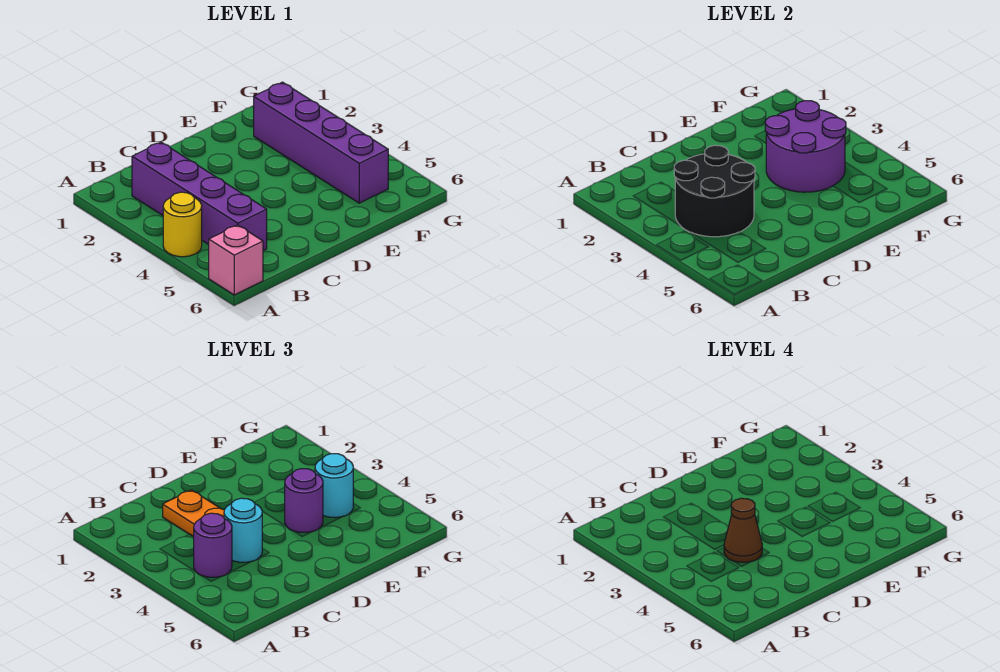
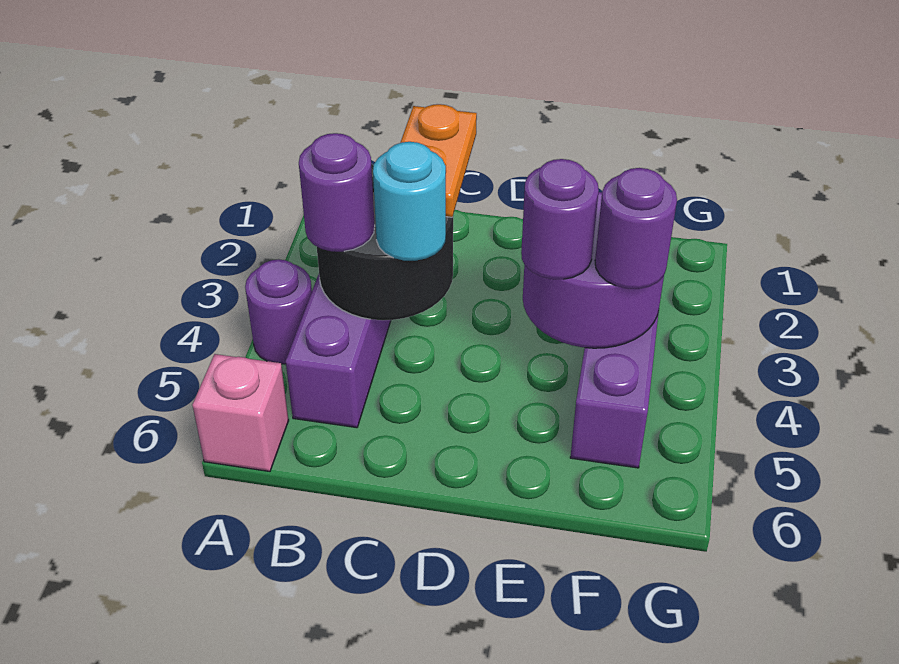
yellow 1x1 round brick [163,192,202,257] -> purple 1x1 round brick [245,259,312,364]
brown 1x1 cone [724,498,762,562] -> none
cyan 1x1 round brick [315,454,353,518] -> purple 1x1 round brick [595,168,677,289]

